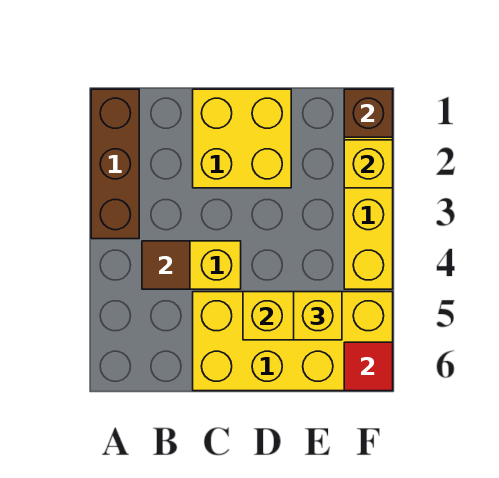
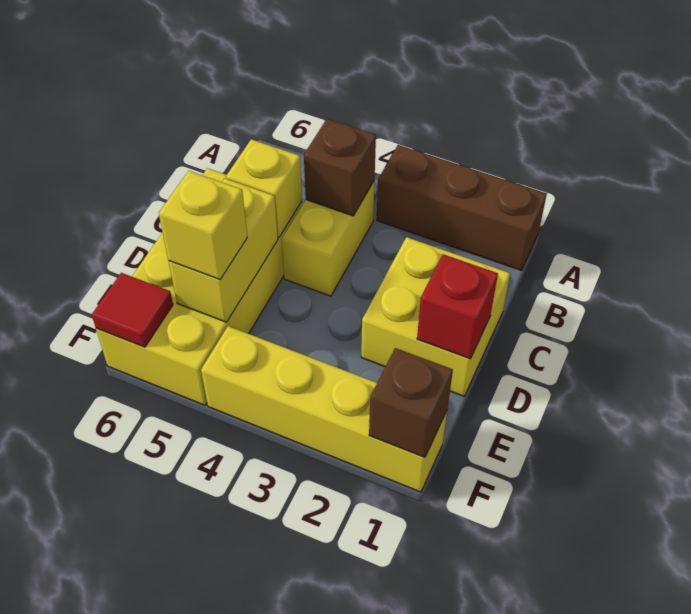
brown 1x1 tile [142,241,190,289] -> brown 1x1 brick [304,119,376,216]
none -> red 1x1 brick [417,254,498,359]
yellow 1x1 brick [344,140,393,188] -> yellow 1x1 brick moved to [226,139,302,238]

